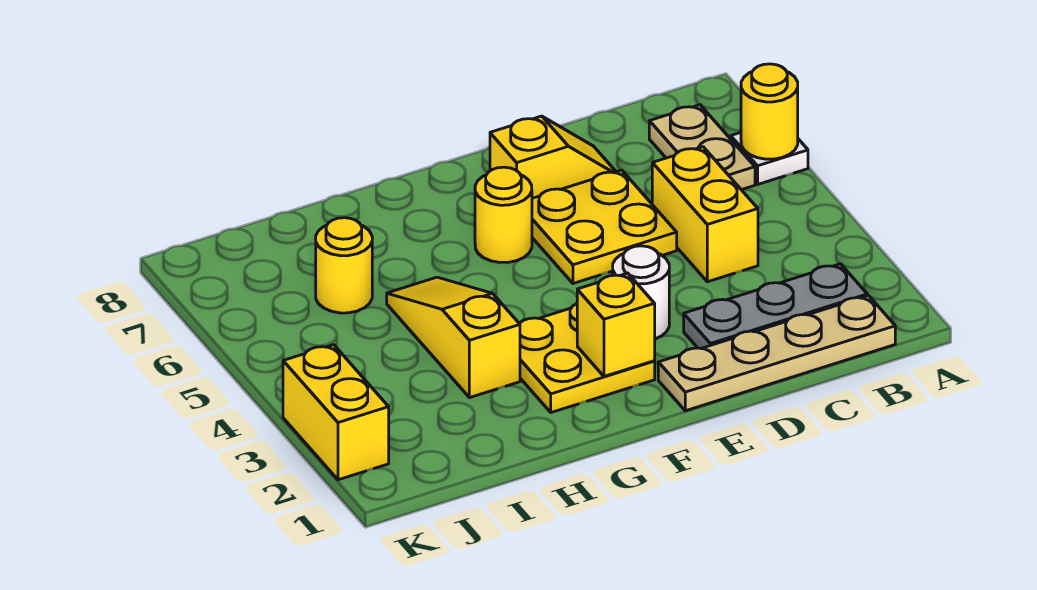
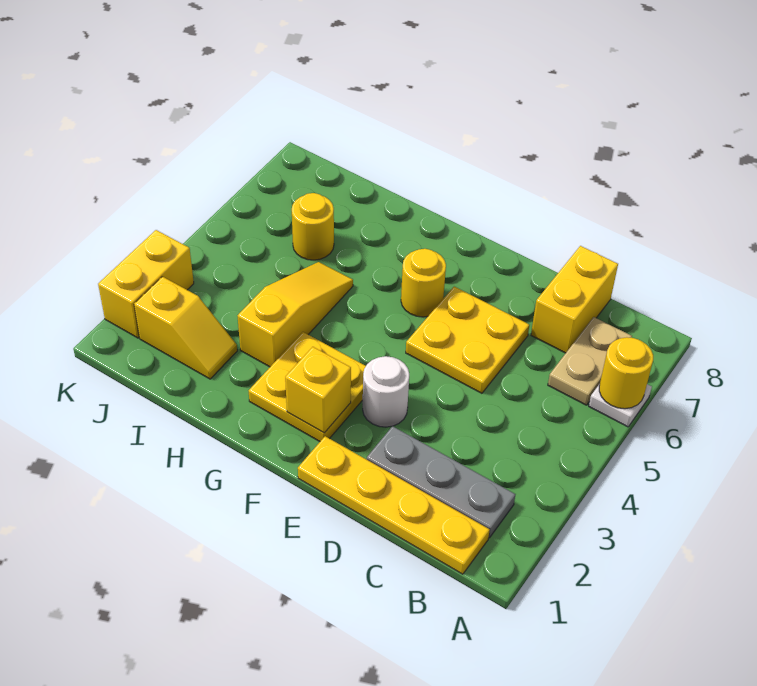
tan 1x4 plate [658,296,895,411] -> yellow 1x4 plate [298,436,490,574]
yellow 1x2 brick [652,147,758,282] -> yellow 1x2 brick moved to [531,246,618,353]
yellow 1x2 slope [490,116,616,198] -> yellow 1x2 slope moved to [134,277,237,379]

